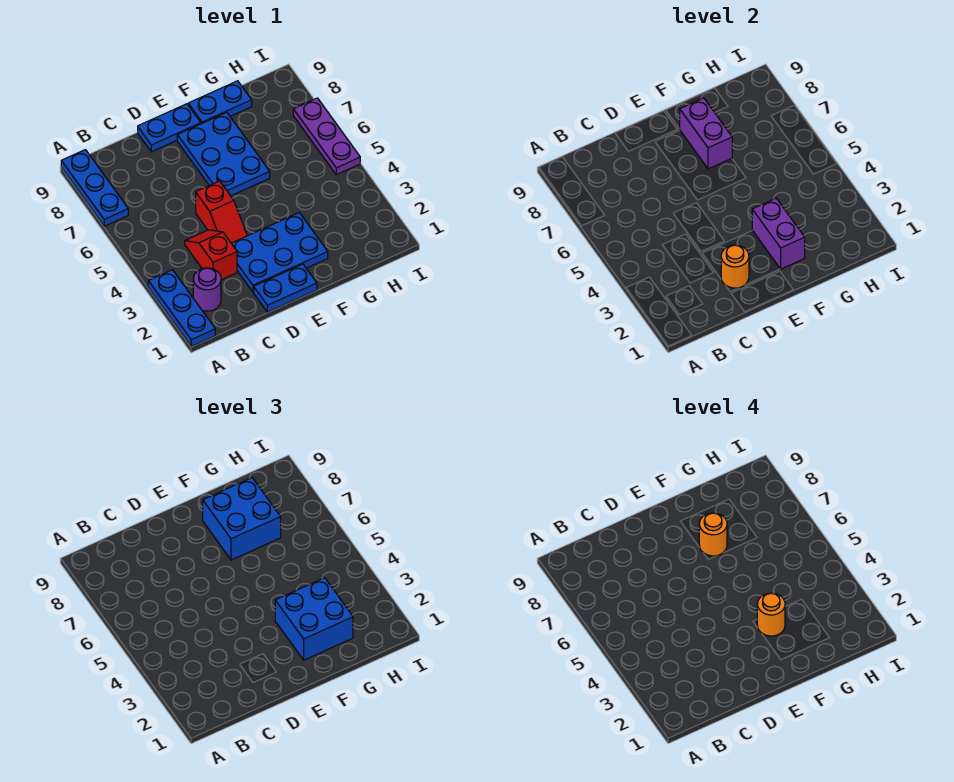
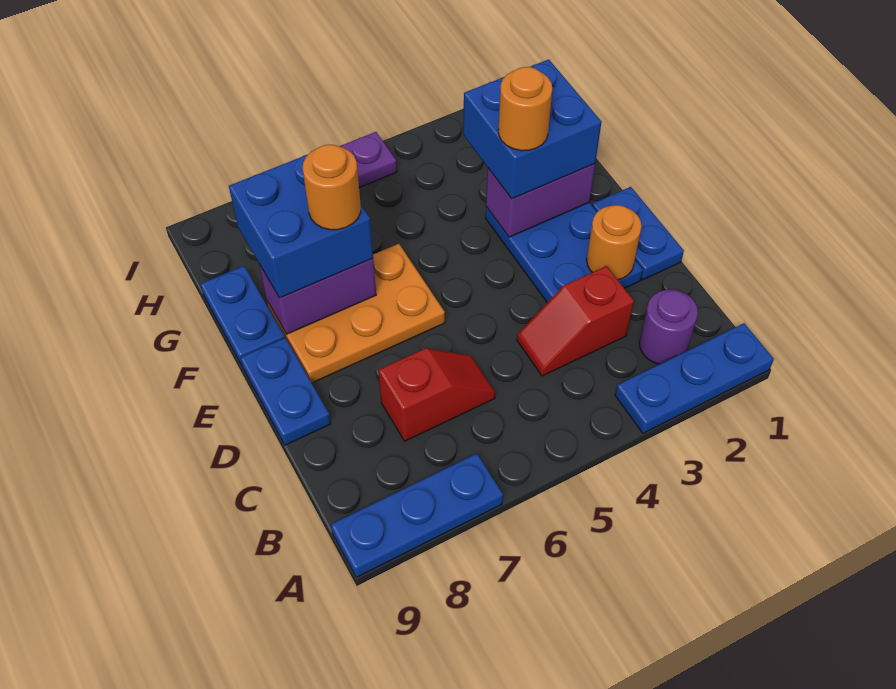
red 1x2 slope [196,181,247,243] -> red 1x2 slope moved to [379,348,495,441]
blue 2x3 plate [177,112,270,196] -> orange 2x3 plate [267,244,445,383]

